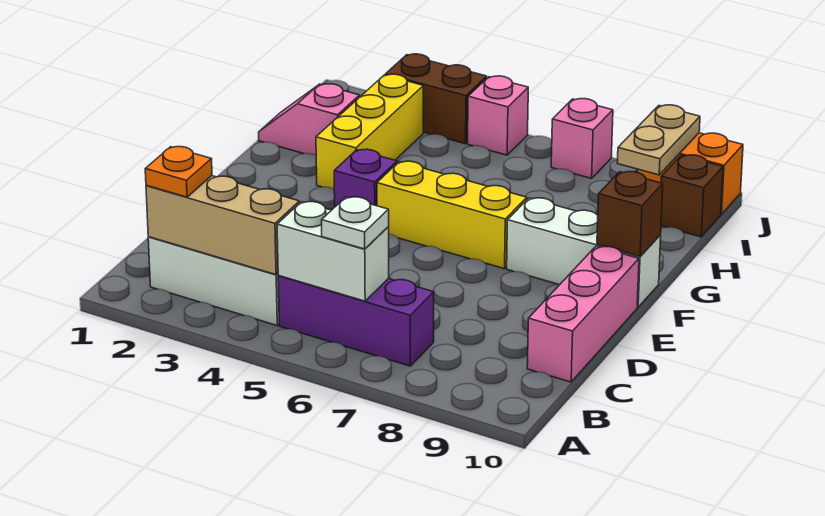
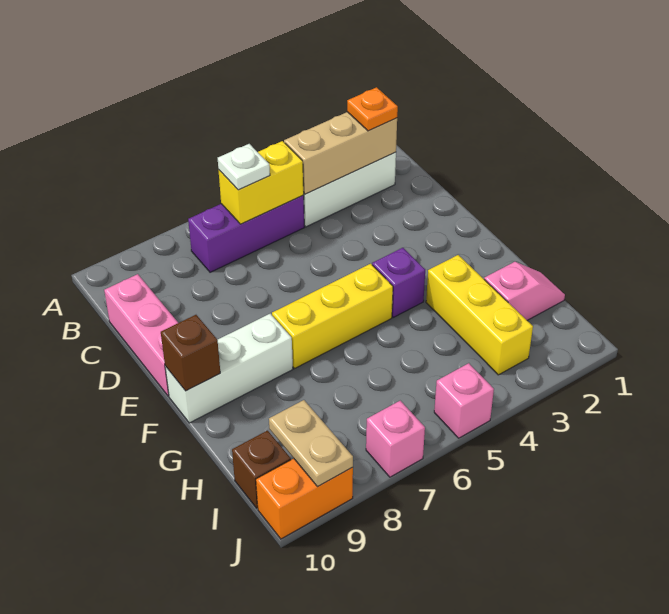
white 1x2 brick [277,202,389,301] -> yellow 1x2 brick [219,141,304,224]
brown 1x2 brick [385,54,487,144] -> none

